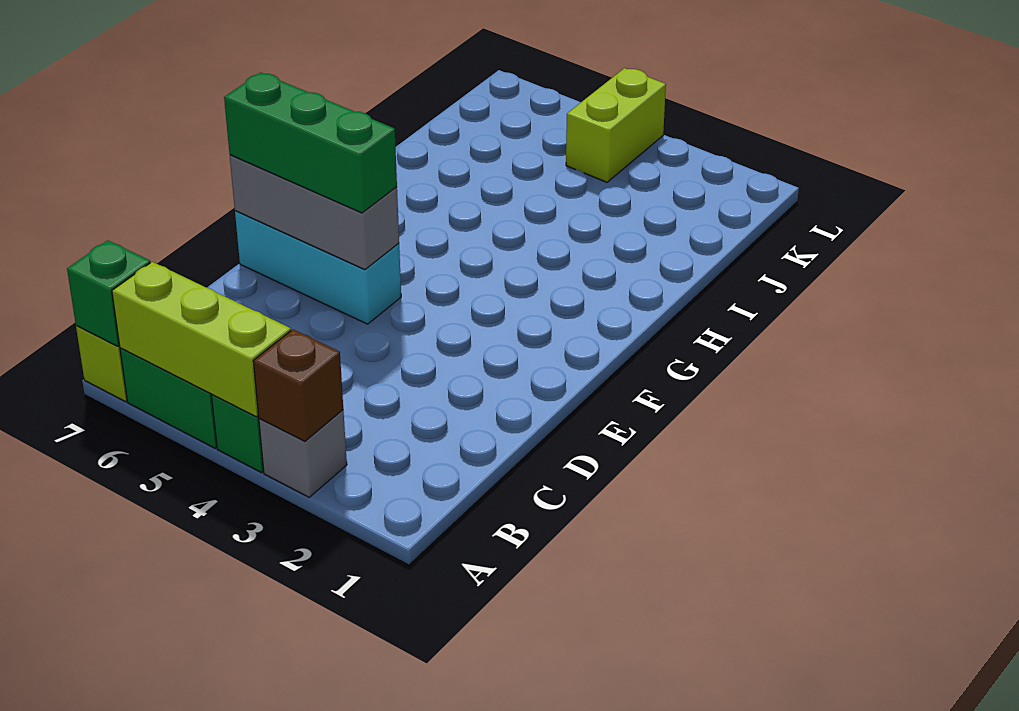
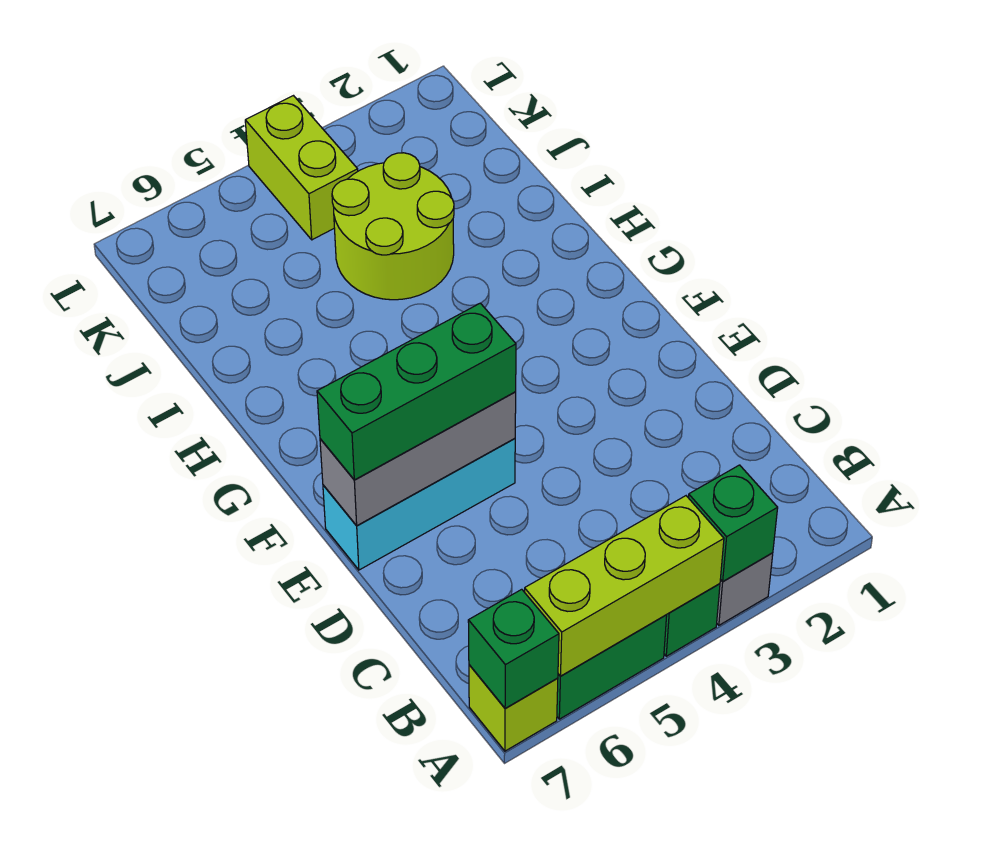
brown 1x1 brick [253,329,343,441] -> green 1x1 brick [688,465,778,582]
none -> lime 2x2 round brick [332,153,454,300]

